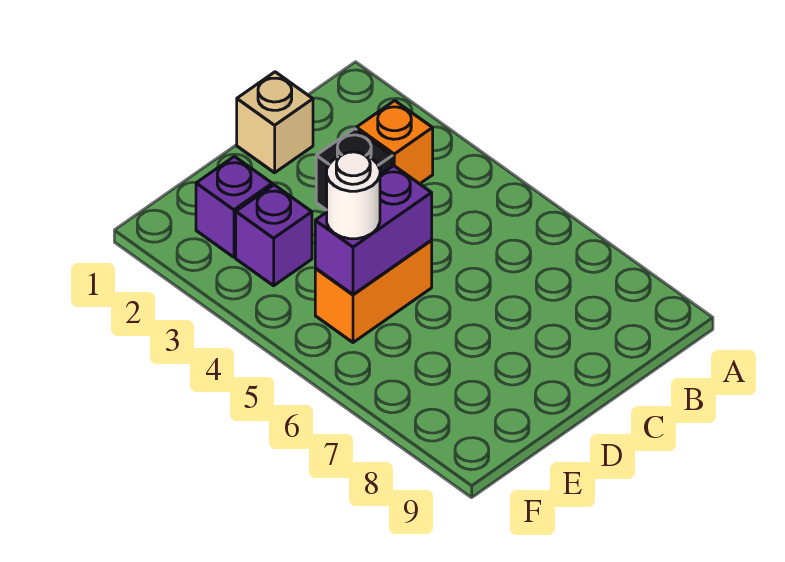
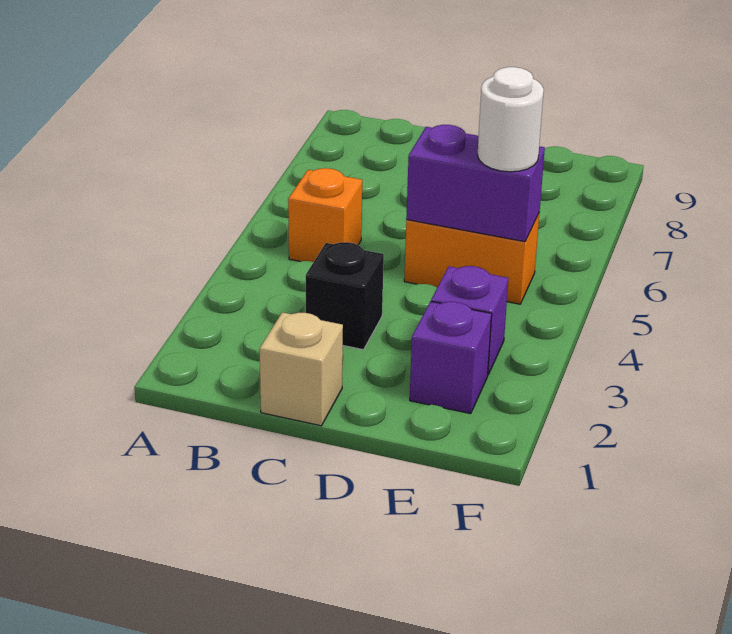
orange 1x1 brick [356,101,433,184] -> orange 1x1 brick moved to [288,168,362,262]

